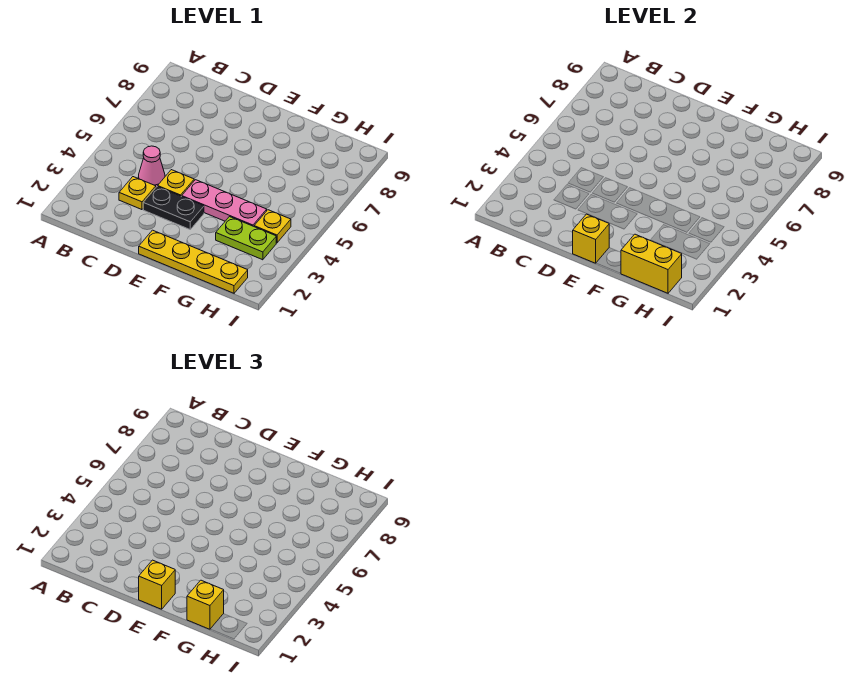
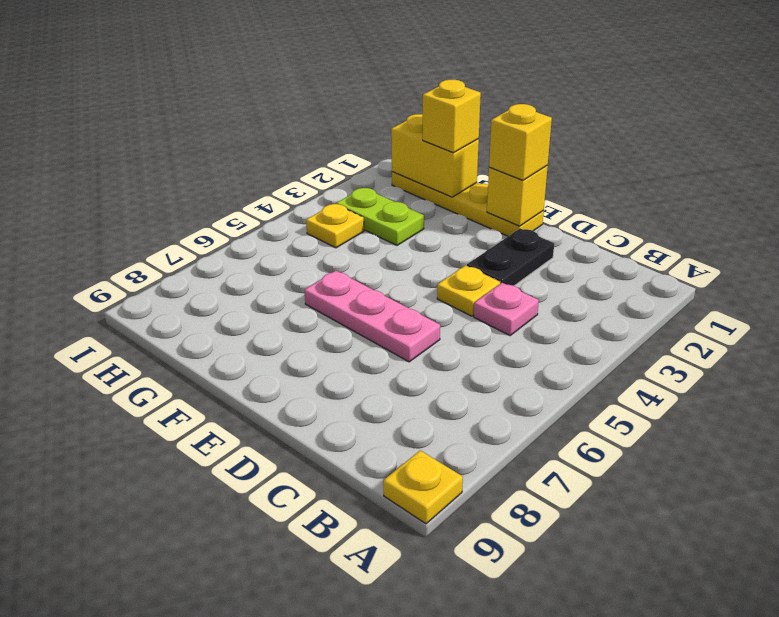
yellow 1x1 plate [119,177,156,210] -> yellow 1x1 plate moved to [383,451,463,524]
pink 1x1 cone [138,146,165,187] -> pink 1x1 plate [474,283,539,335]
black 1x2 plate [143,186,204,229] -> black 1x2 plate turned to [467,229,554,286]
pink 1x3 plate [182,180,267,226] -> pink 1x3 plate moved to [304,271,440,362]

